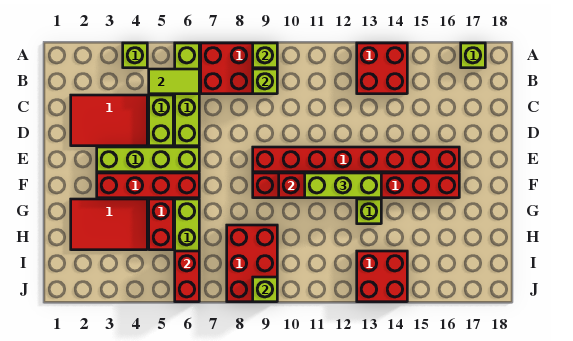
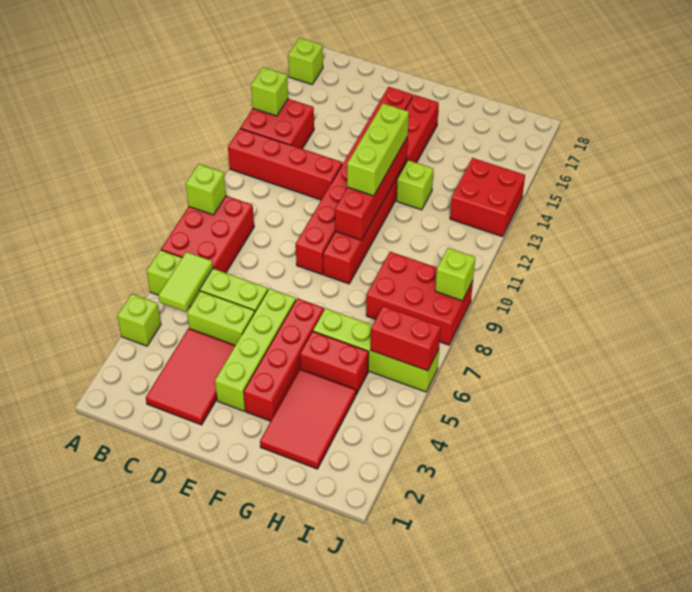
none -> red 1x4 brick [228,129,342,200]
lime 1x1 brick [253,69,277,94] -> lime 1x1 brick moved to [251,67,288,116]

